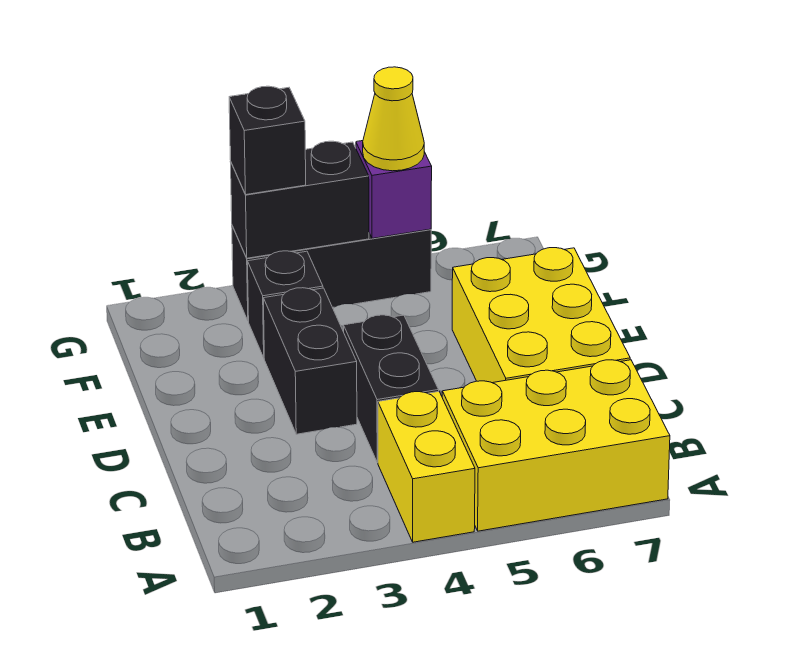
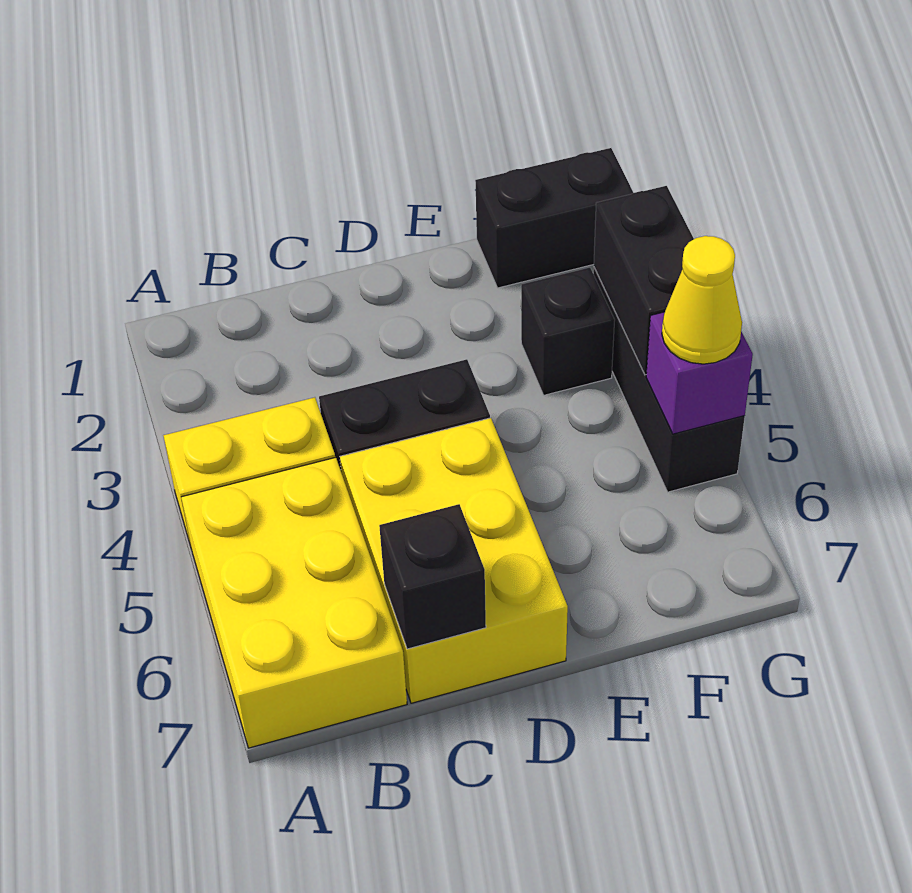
yellow 2x3 brick [452,248,630,383] -> yellow 2x3 brick turned to [340,418,568,703]
black 1x2 brick [263,288,357,434] -> black 1x2 brick moved to [475,148,633,288]
black 1x1 brick [229,86,306,195] -> black 1x1 brick moved to [379,504,486,649]

